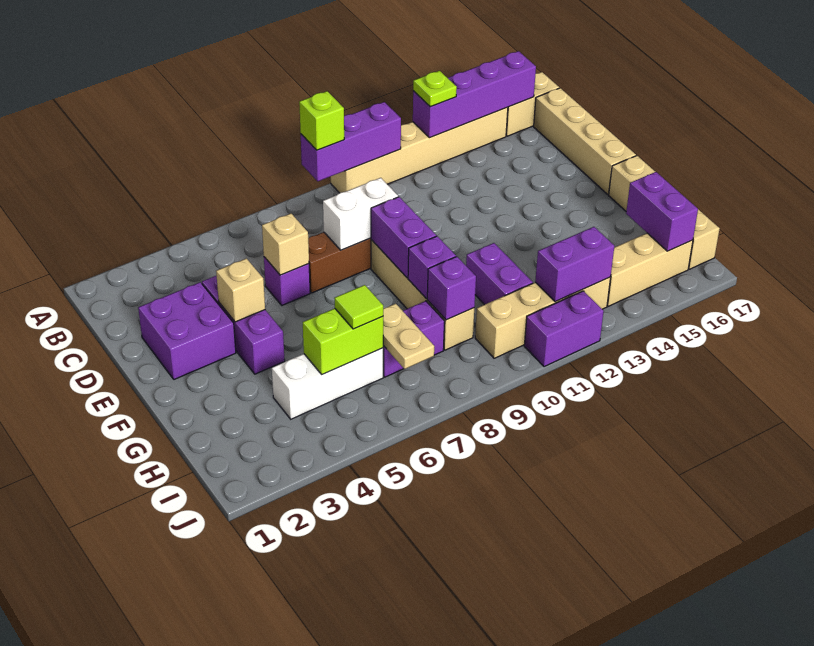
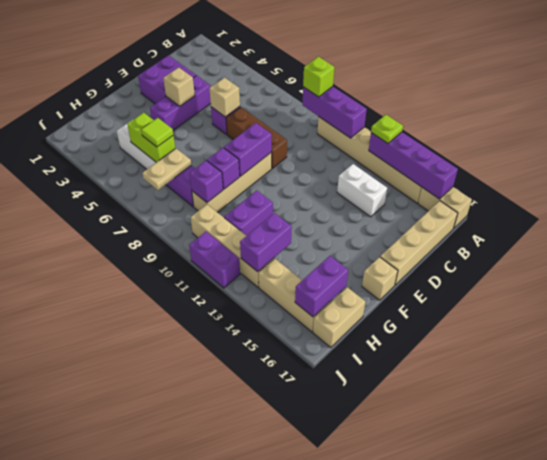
white 1x2 brick [323,178,398,250] -> white 1x2 brick moved to [337,164,387,217]
purple 1x2 brick [535,227,614,302] -> purple 1x2 brick turned to [240,213,292,272]

